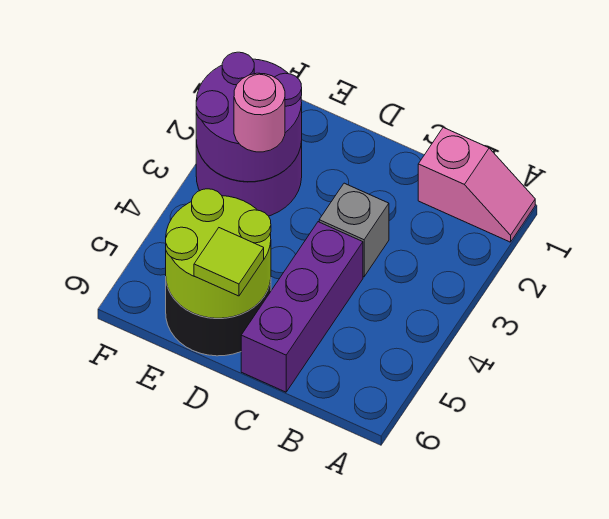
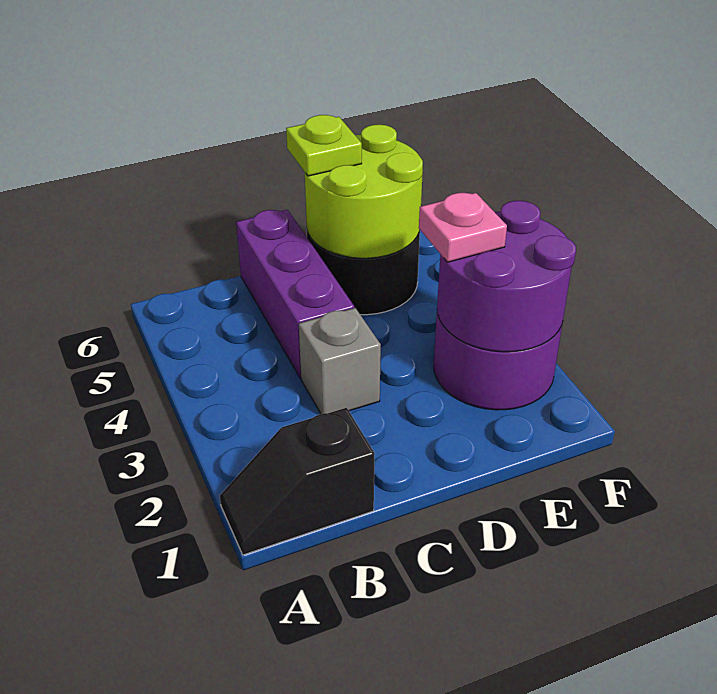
pink 1x2 slope [418,127,535,242] -> black 1x2 slope [220,408,375,555]
lime 1x1 tile [194,228,264,296] -> lime 1x1 plate [286,115,362,176]
pink 1x1 round brick [234,73,285,152] -> pink 1x1 plate [419,193,507,262]

